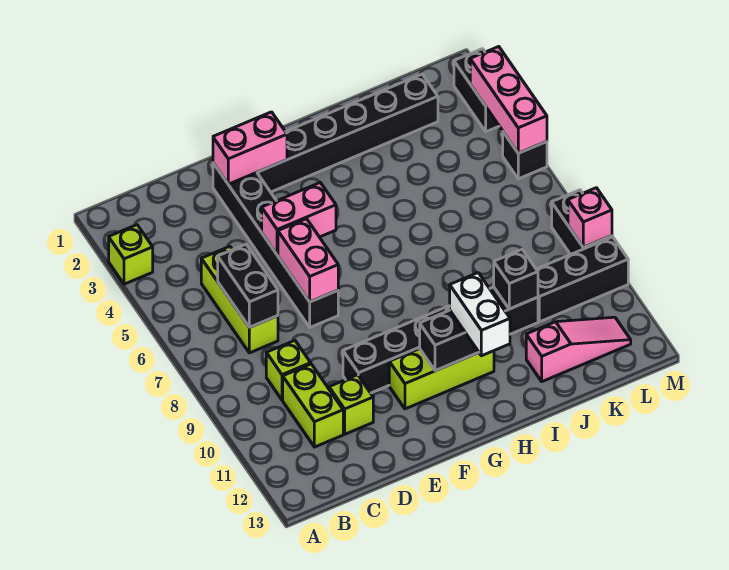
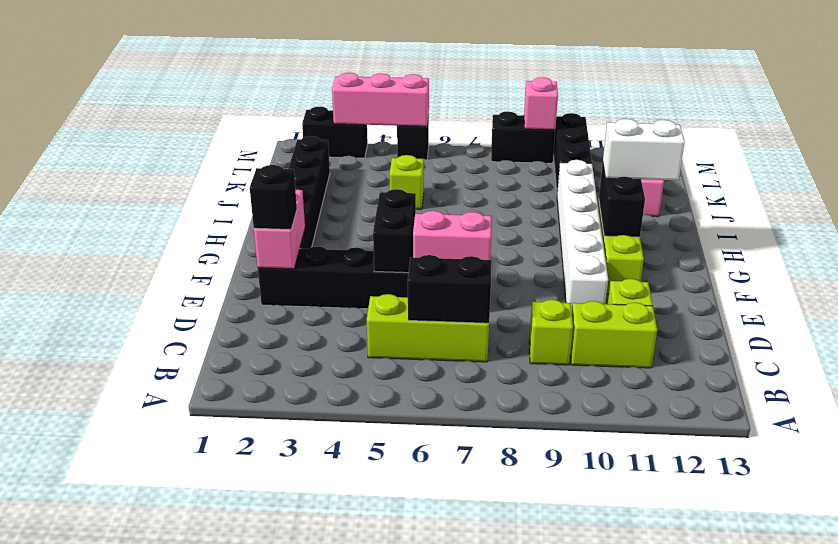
lime 1x1 brick [109,225,153,284] -> lime 1x1 brick moved to [389,155,424,209]
pink 1x2 brick [262,183,336,255] -> black 1x2 brick [373,189,416,273]
black 1x6 brick [343,287,538,393] -> white 1x6 brick [557,160,608,310]
black 1x1 brick [493,250,538,309] -> black 1x1 brick moved to [250,165,297,230]

